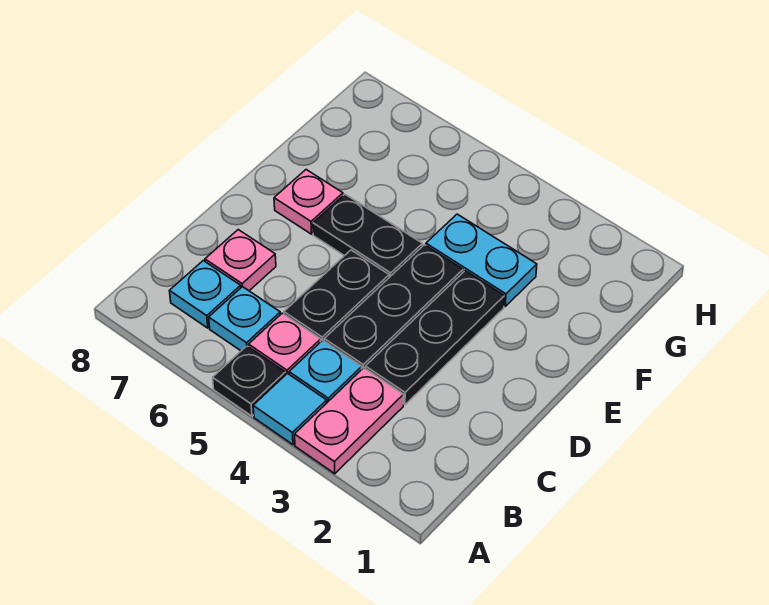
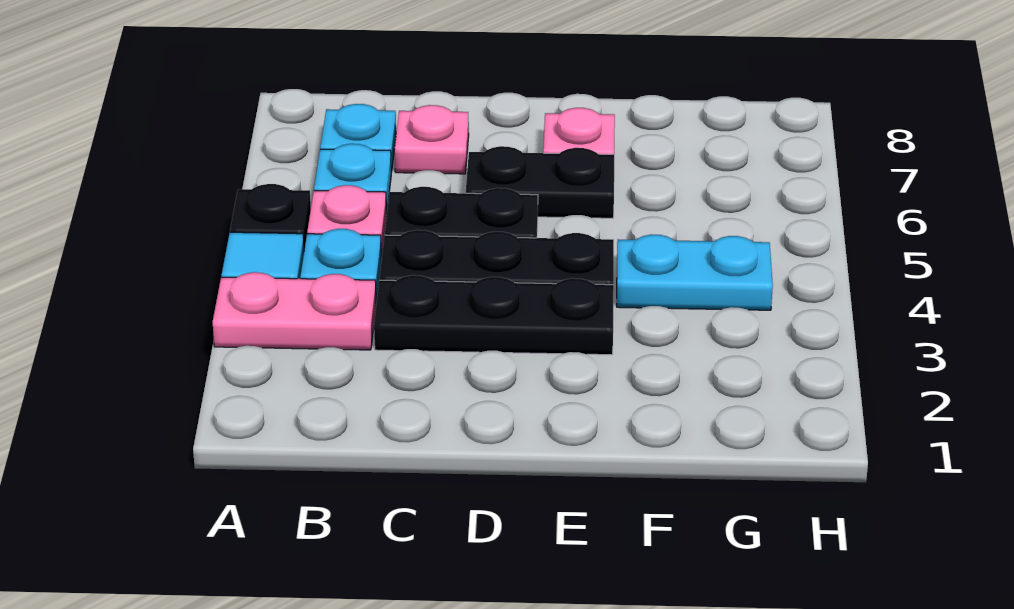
black 1x2 plate [313,194,422,277] -> black 1x2 plate turned to [466,146,614,218]
cyan 1x2 plate [426,214,537,306] -> cyan 1x2 plate turned to [617,234,773,310]

